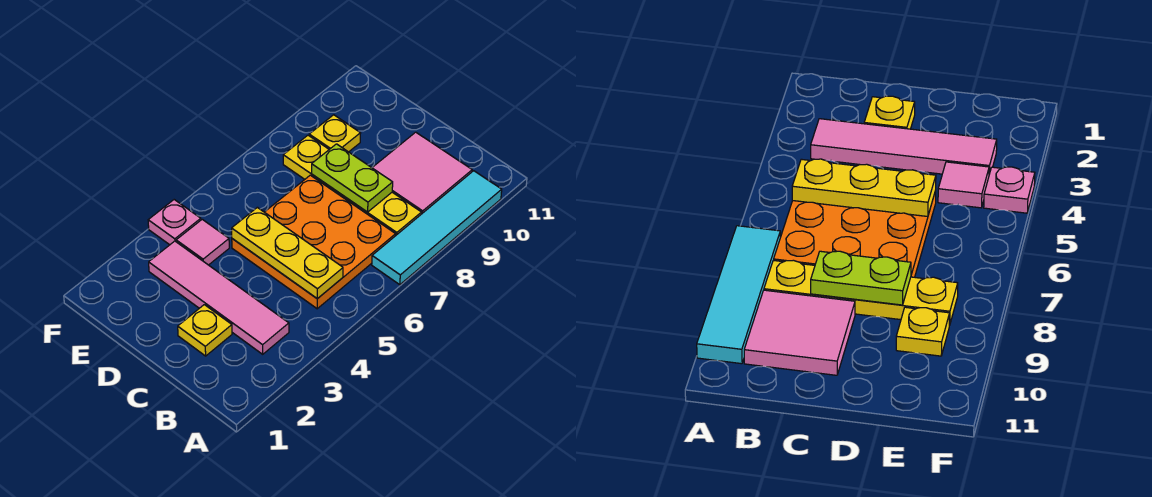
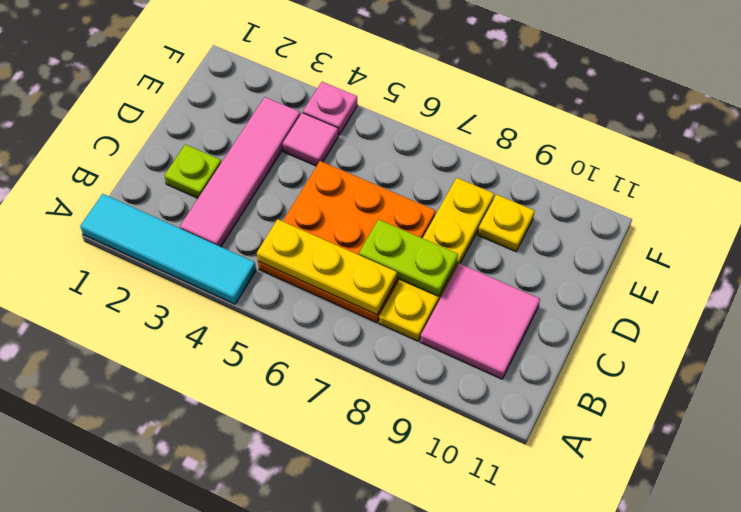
cyan 1x4 tile [372,171,502,285] -> cyan 1x4 tile moved to [80,194,256,304]
yellow 1x3 plate [232,207,343,299] -> yellow 1x3 plate turned to [257,219,397,315]
yellow 1x1 plate [178,305,232,356] -> lime 1x1 plate [164,144,221,198]
lime 1x2 plate [312,144,393,212] -> lime 1x2 plate turned to [359,219,458,296]

